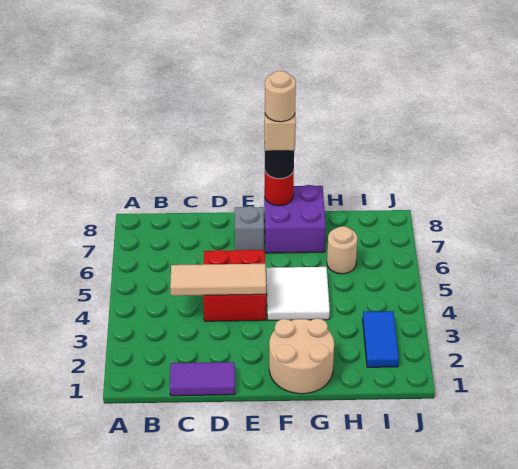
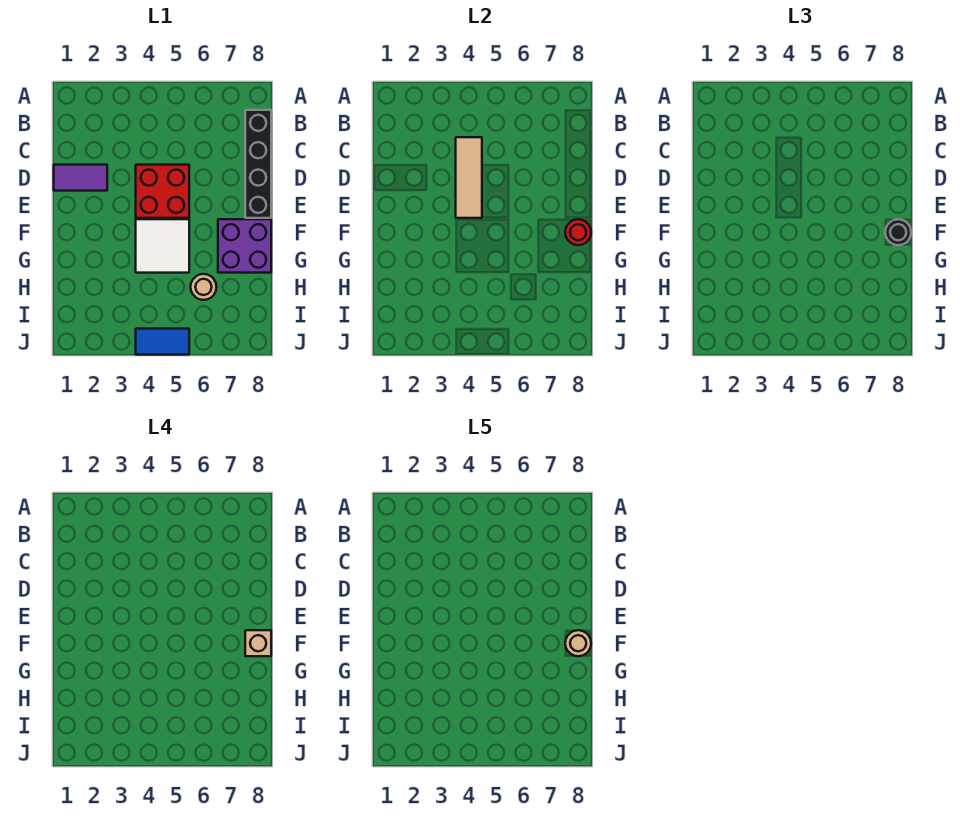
none -> black 1x4 brick [245,110,271,218]
purple 1x2 tile [170,362,235,396] -> purple 1x2 tile turned to [54,165,107,191]
grey 1x1 brick [235,206,264,250] -> none
tan 2x2 round brick [269,319,334,394] -> none
blue 1x2 tile [363,311,399,367] -> blue 1x2 tile moved to [136,329,189,355]

